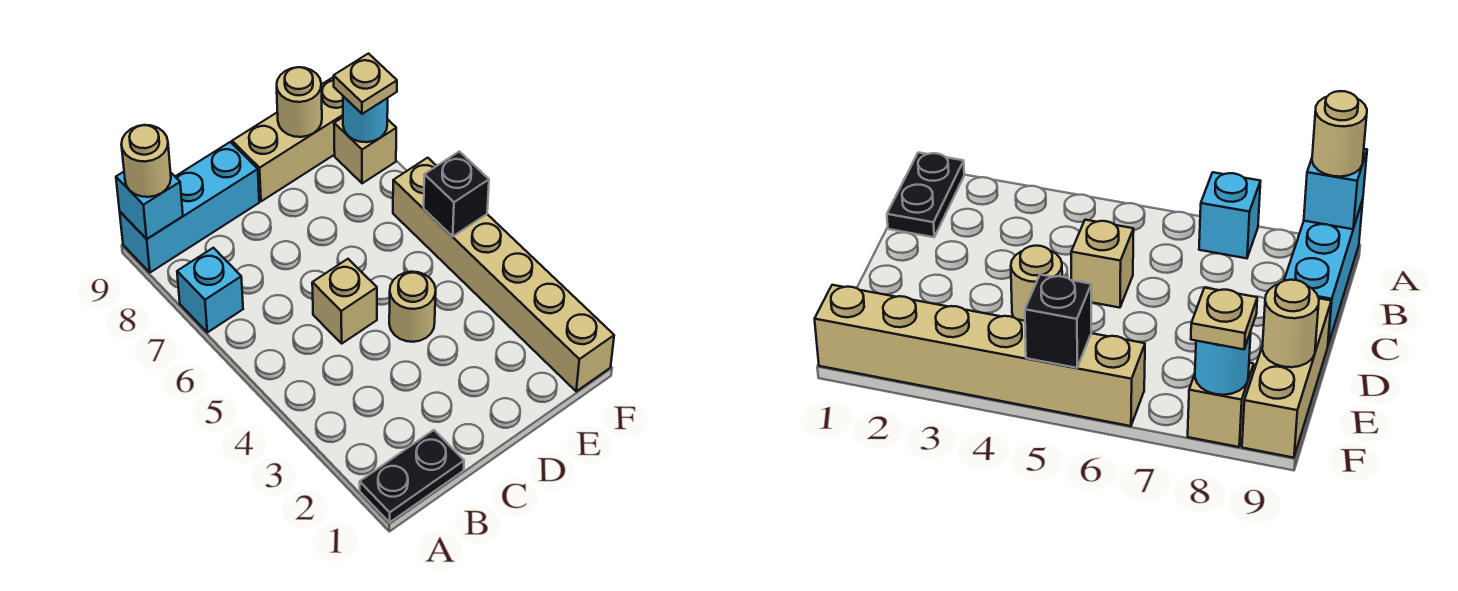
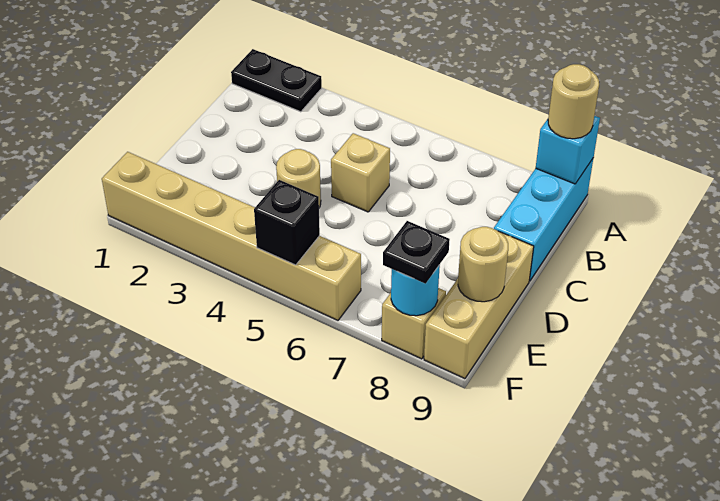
black 1x2 plate [360,430,464,522] -> black 1x2 plate turned to [231,49,322,112]
cyan 1x1 brick [177,248,243,332] -> none
tan 1x1 plate [334,54,397,114] -> black 1x1 plate [383,221,450,284]

